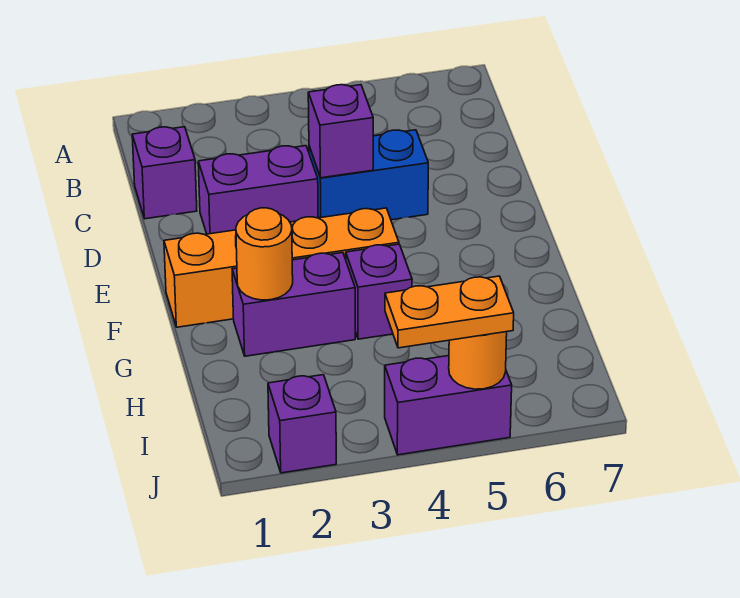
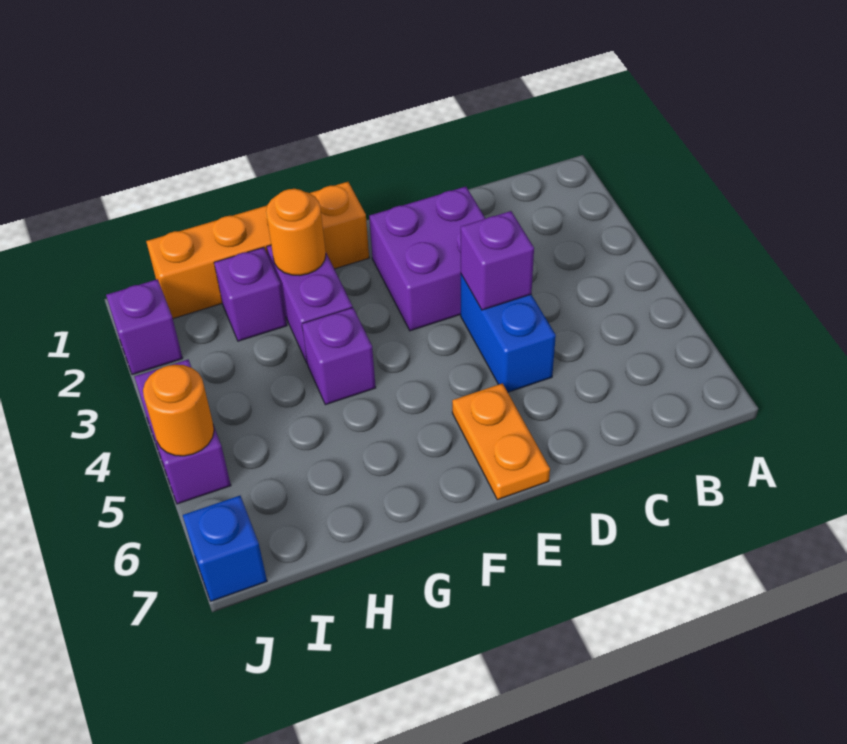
purple 1x1 brick [132,127,197,219] -> purple 1x1 brick moved to [214,247,287,341]
purple 1x2 brick [198,146,318,234] -> purple 2x2 brick [369,187,486,331]
orange 1x4 brick [164,208,399,327] -> orange 1x4 brick turned to [146,182,369,319]
orange 1x2 plate [385,276,514,348] -> orange 1x2 plate moved to [452,383,550,500]
none -> blue 1x1 brick [183,496,267,601]

